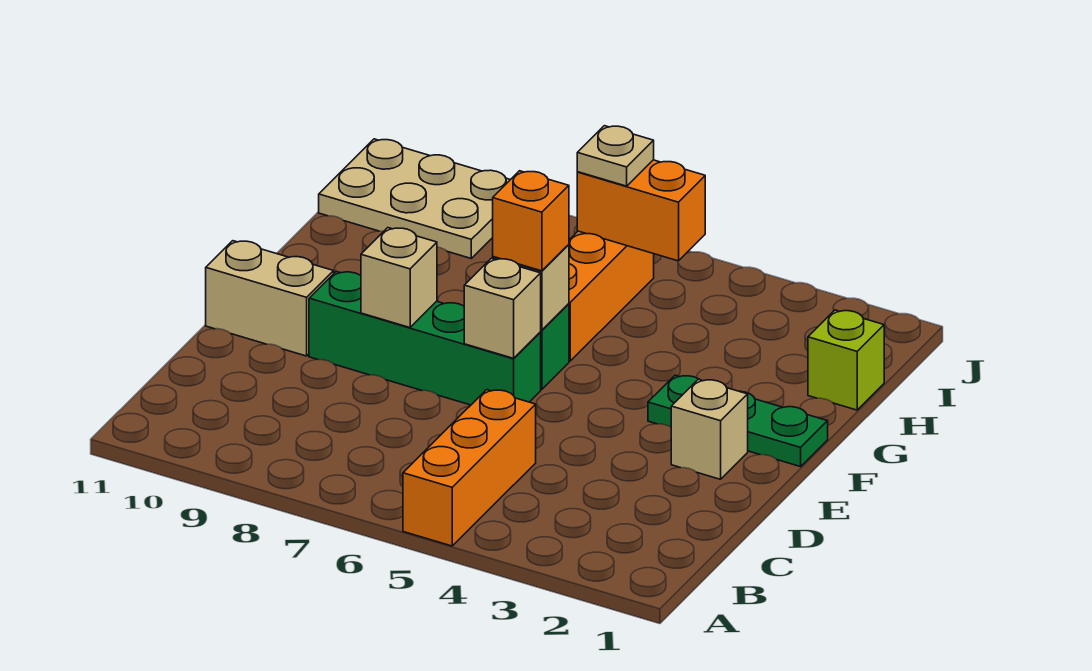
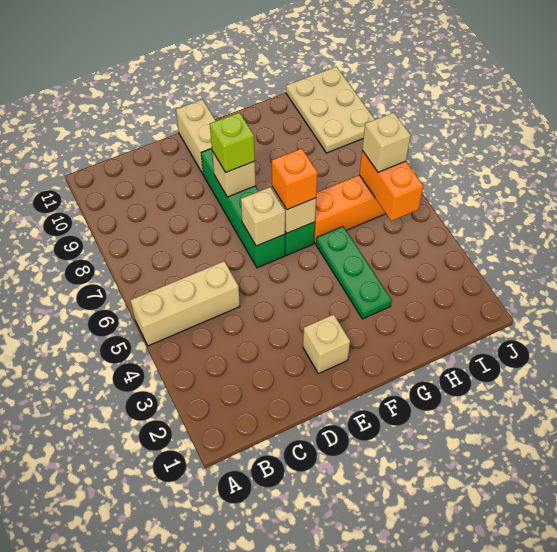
orange 1x3 brick [403,390,536,546] -> tan 1x3 brick [130,261,240,346]
green 1x3 plate [648,375,828,467] -> green 1x3 plate moved to [316,226,392,319]
lime 1x1 brick [808,310,884,410] -> lime 1x1 brick moved to [210,112,255,172]
tan 1x1 plate [577,126,654,186] -> tan 1x1 brick [362,112,411,172]

